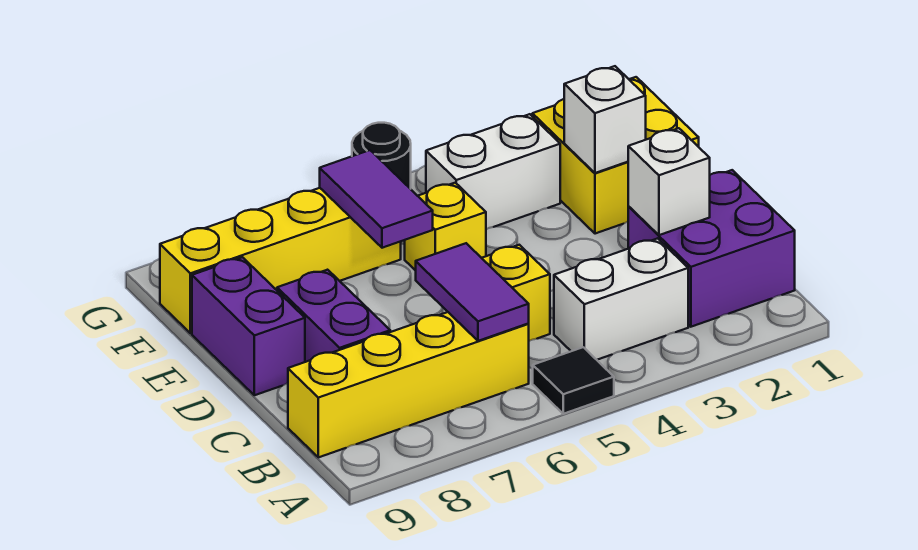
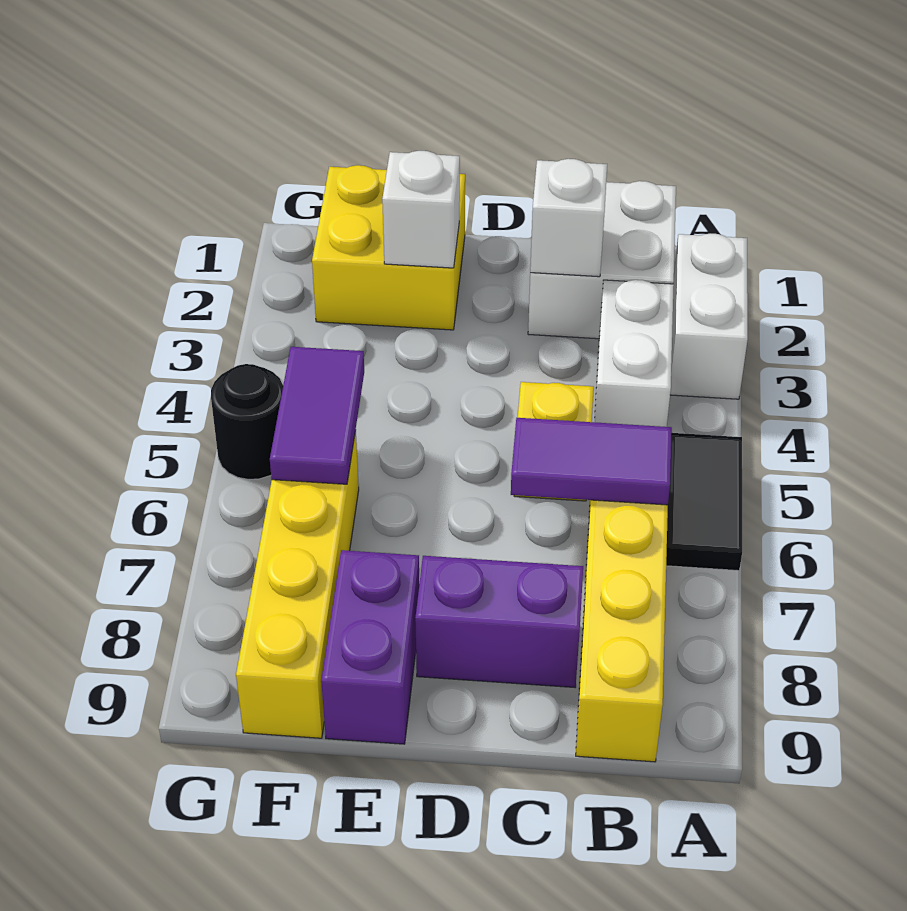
black 1x1 tile [533,347,614,414] -> black 1x2 tile [666,433,742,571]
purple 2x2 brick [628,170,795,327] -> white 2x2 brick [528,181,676,339]
purple 1x2 brick [192,257,305,395] -> purple 1x2 brick turned to [321,550,419,744]
yellow 1x1 brick [405,183,486,271] -> none
purple 1x2 tile [320,150,433,248] -> purple 1x2 tile turned to [270,347,364,484]
white 1x2 brick [426,114,560,229] -> white 1x2 brick moved to [670,234,748,399]

